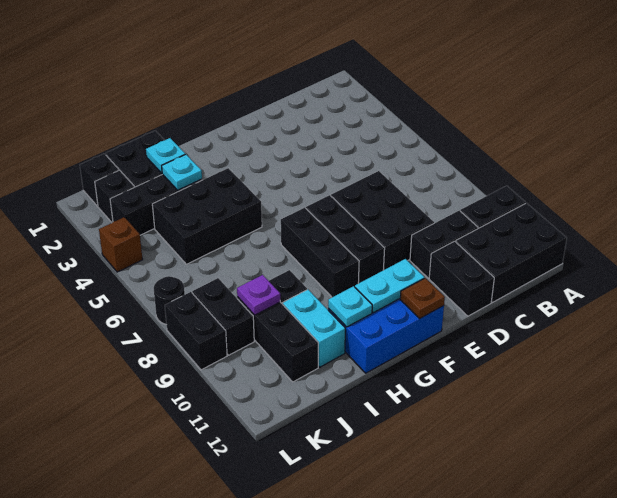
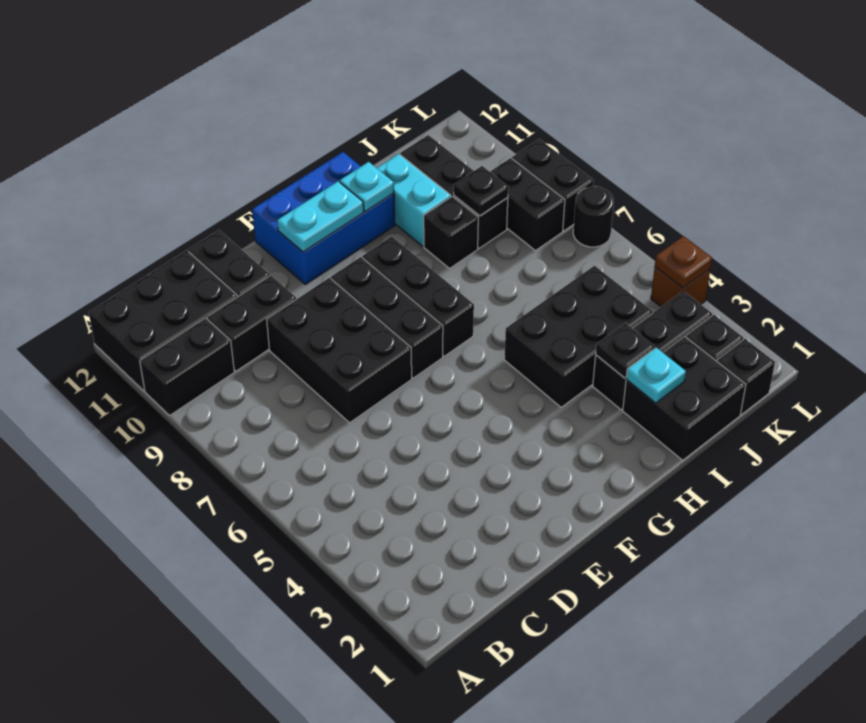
brown 1x1 plate [400,278,445,319] -> brown 1x1 plate moved to [655,236,712,288]
cyan 1x1 plate [162,154,202,190] -> black 1x1 plate [596,323,655,378]
purple 1x1 plate [237,275,280,315] -> black 1x1 plate [454,166,508,216]

